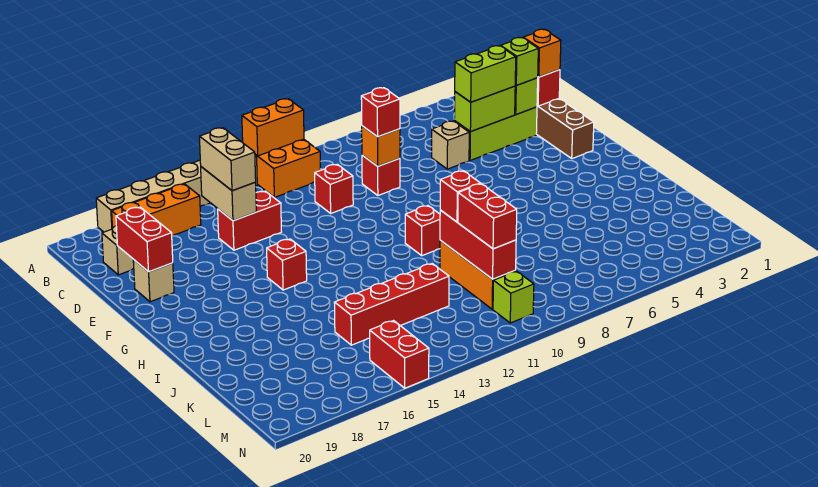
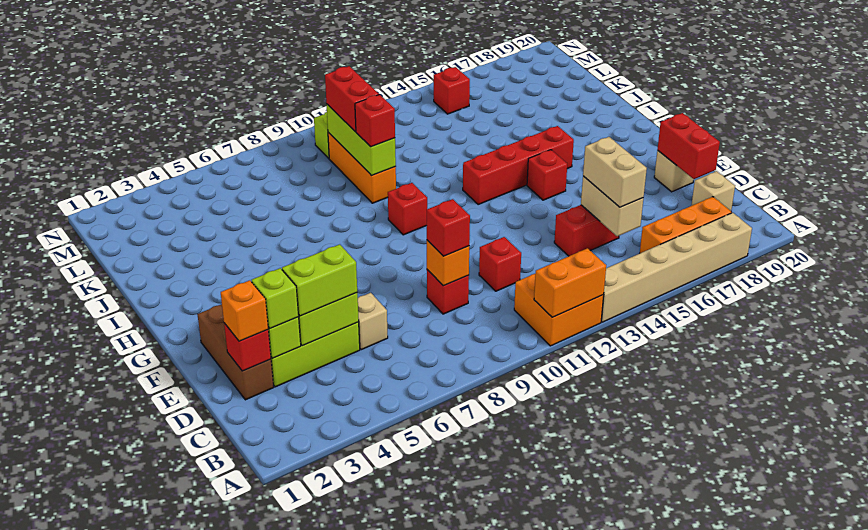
red 1x3 brick [440,210,516,279] -> lime 1x3 brick [327,105,396,176]
red 1x4 brick [334,264,449,345] -> red 1x4 brick moved to [463,126,574,205]
red 1x2 brick [370,321,429,388] -> red 1x1 brick [434,67,470,114]

